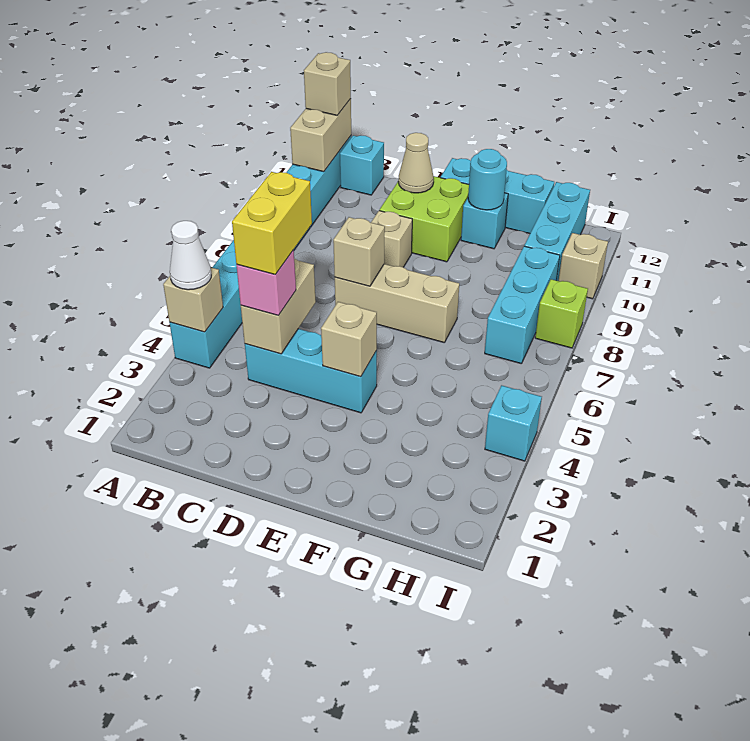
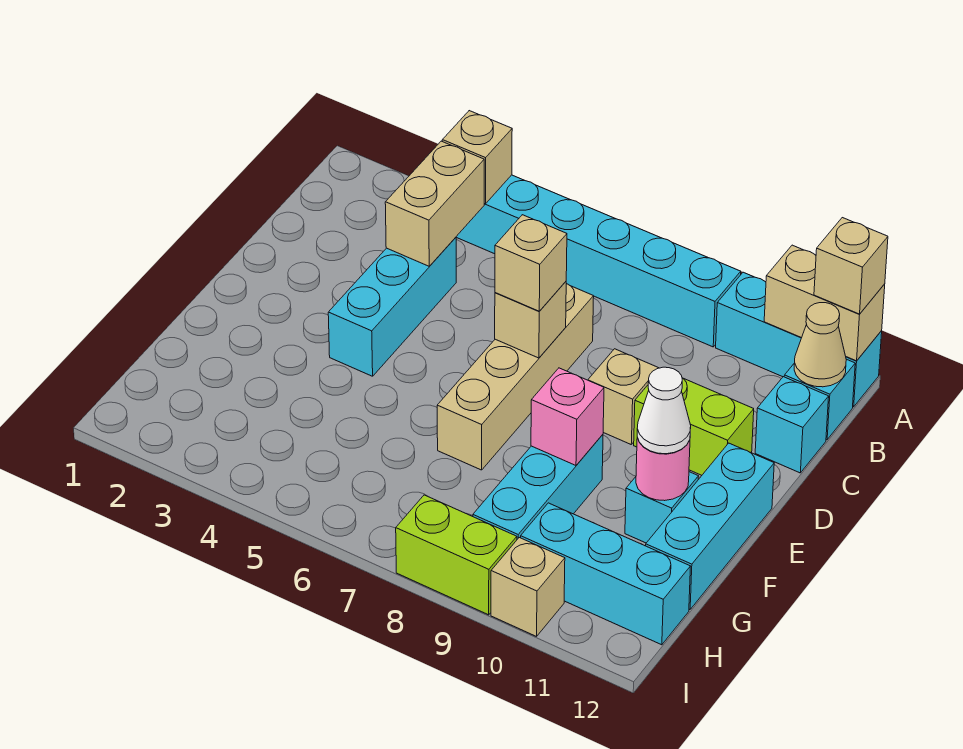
white 1x1 cone [170,221,211,290] -> white 1x1 cone moved to [637,367,691,454]
tan 1x2 brick [241,259,316,354] -> tan 1x2 brick turned to [385,141,484,266]
pink 1x1 brick [236,250,296,315] -> pink 1x1 brick moved to [531,368,604,465]
yellow 1x2 brick [232,172,312,274] -> none
tan 1x3 brick [335,264,459,343] -> tan 1x4 brick [437,284,594,470]
lime 2x2 brick [379,176,469,262] -> lime 1x2 brick [634,378,754,475]
tan 1x1 cone [398,133,434,193] -> tan 1x1 cone moved to [794,303,846,387]
tan 1x1 brick [321,302,377,377] -> tan 1x1 brick moved to [495,215,567,311]
cyan 1x1 round brick [468,149,507,210] -> pink 1x1 round brick [636,438,690,501]
cyan 1x3 brick [485,246,560,364] -> cyan 1x3 brick turned to [473,434,603,539]
cyan 1x1 brick [485,385,542,461] -> cyan 1x1 brick moved to [755,377,829,473]
lime 1x1 brick [535,279,588,348] -> lime 1x2 brick [396,495,517,615]

